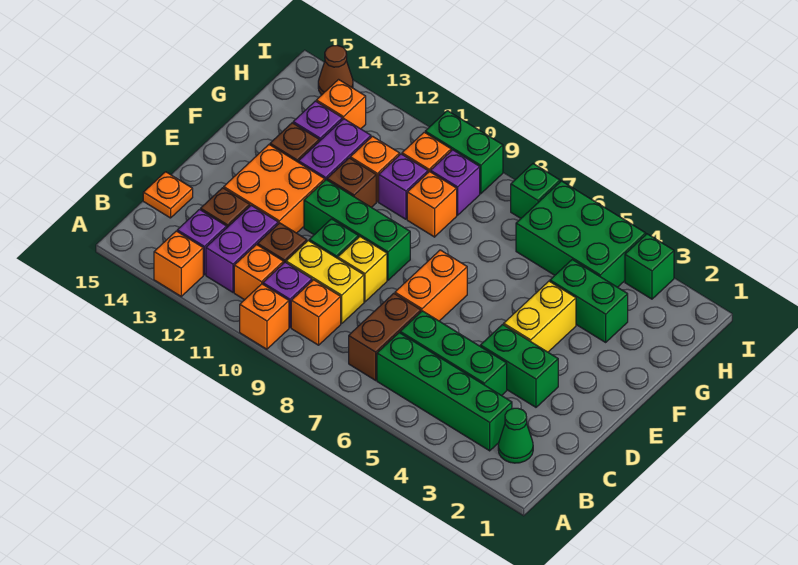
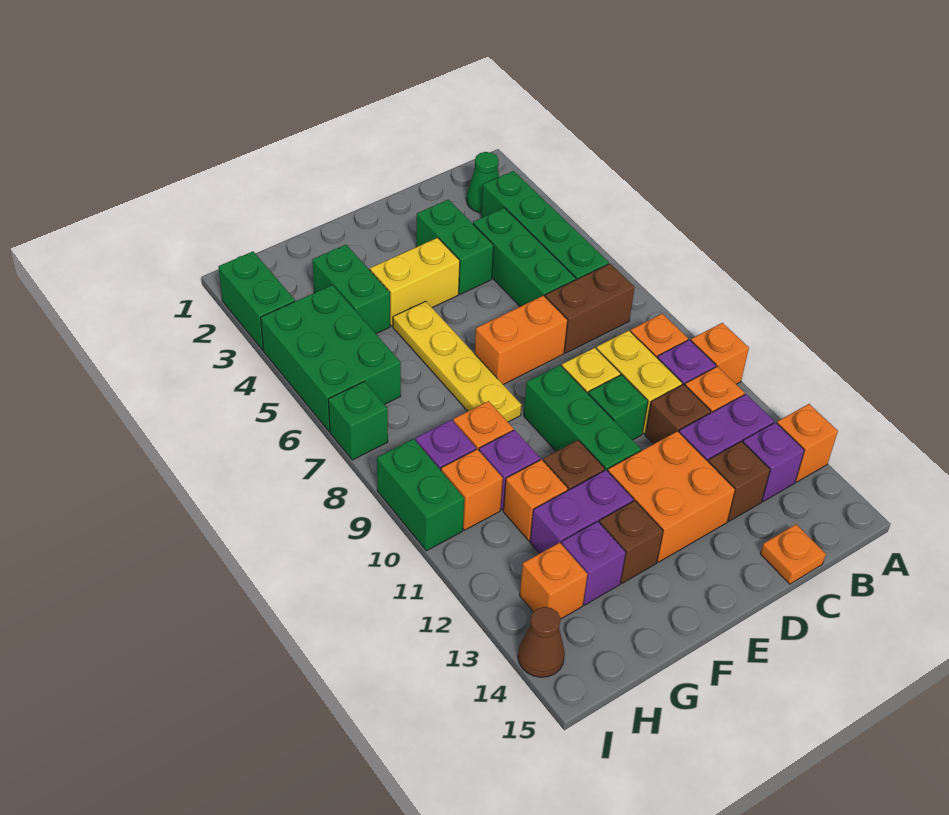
none -> yellow 1x4 plate [393,301,522,422]
green 1x1 brick [625,234,674,299] -> green 1x2 brick [218,251,295,350]

